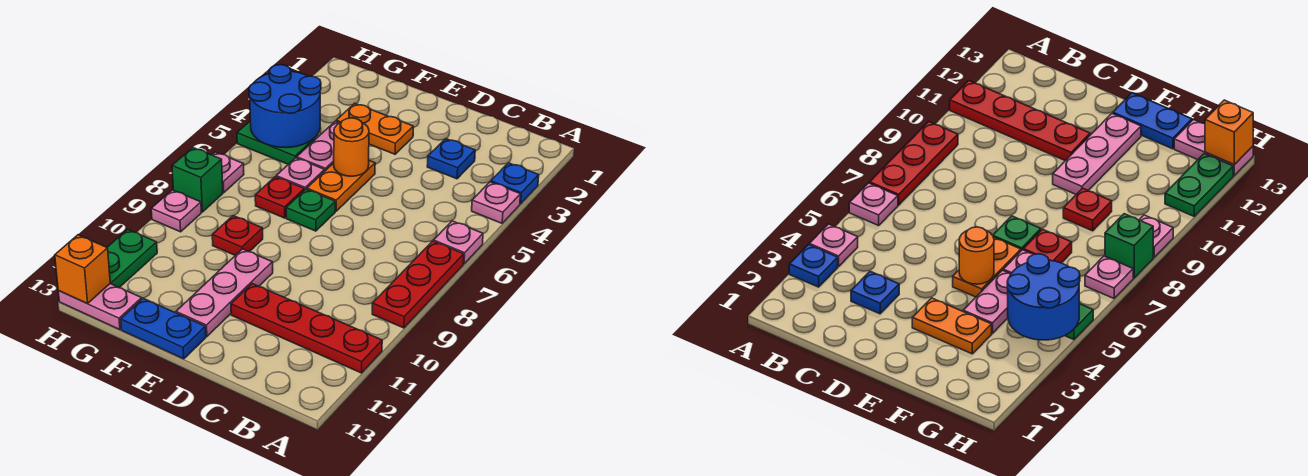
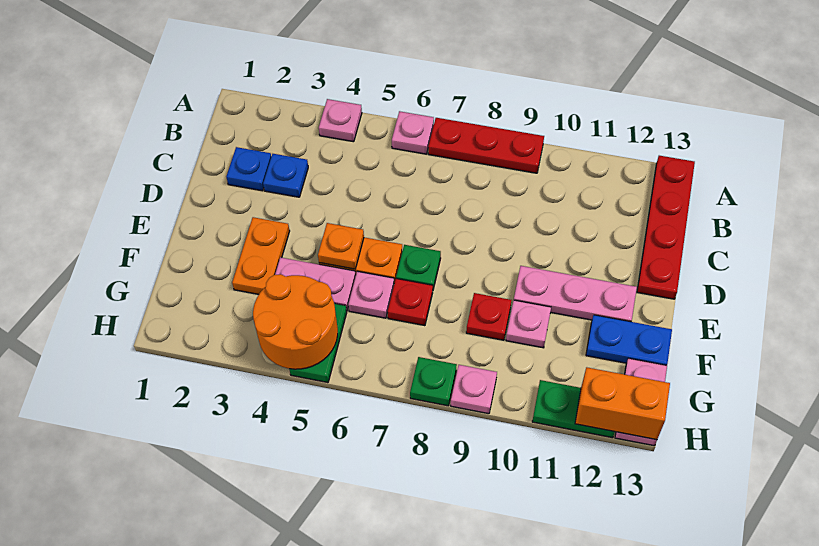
blue 1x1 plate [491,163,539,204] -> blue 1x1 plate moved to [226,147,271,191]
red 1x4 plate [231,284,382,373] -> red 1x4 plate moved to [637,156,695,299]
orange 1x1 round brick [334,118,369,176] -> orange 1x1 plate [318,223,364,269]
blue 1x2 plate [121,298,206,359] -> blue 1x2 plate turned to [586,315,672,366]
blue 2x2 round brick [249,65,321,148] -> orange 2x2 round brick [253,274,338,369]
pink 1x1 plate [212,152,244,193] -> pink 1x1 plate moved to [506,300,551,348]
green 1x1 brick [172,148,223,212] -> green 1x1 plate [410,357,457,406]
orange 1x1 brick [55,235,110,304] -> orange 1x2 brick [575,367,670,440]

